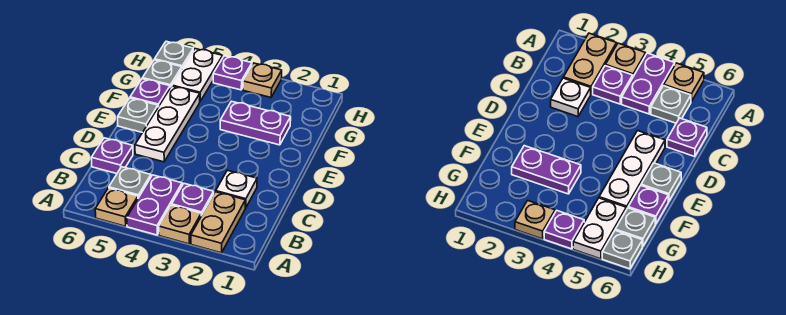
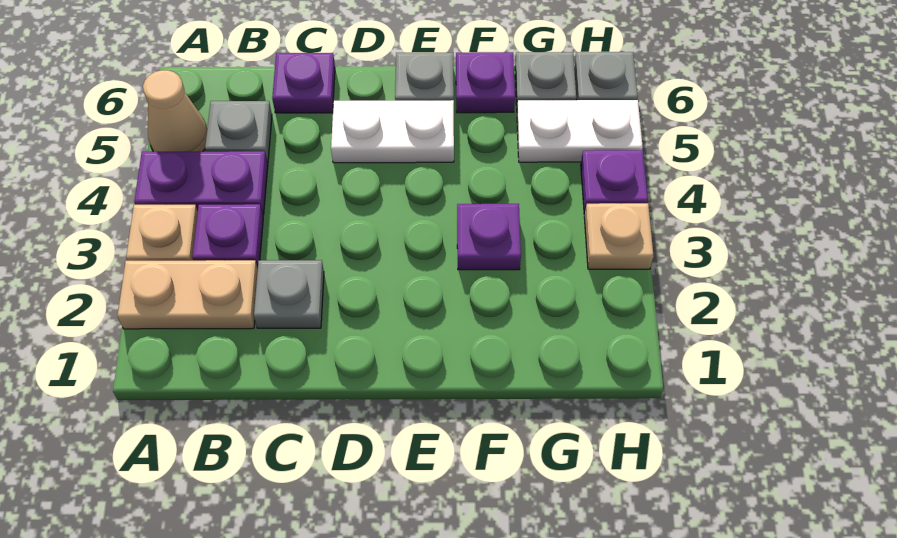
tan 1x1 plate [95,188,138,226] -> tan 1x1 cone [143,70,207,152]
white 1x1 plate [216,170,257,208] -> grey 1x1 plate [254,260,324,328]
white 1x3 plate [135,86,200,162] -> white 1x2 plate [331,100,454,163]
purple 1x2 plate [220,101,291,145] -> purple 1x1 plate [457,204,521,270]

